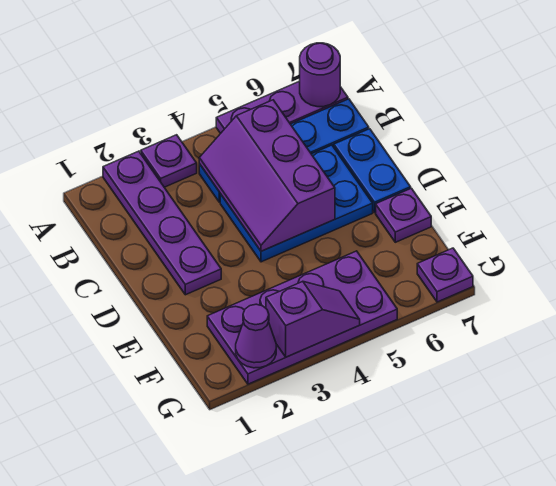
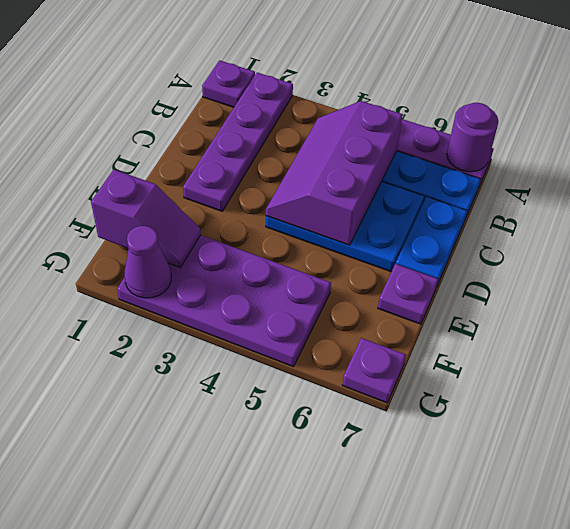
purple 1x1 plate [141,135,197,187] -> purple 1x1 plate moved to [202,60,255,107]
purple 1x2 slope [266,281,360,357] -> purple 1x2 slope moved to [91,170,201,268]

